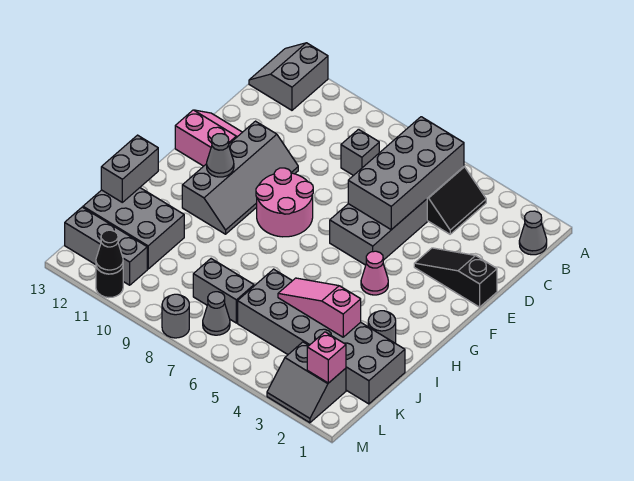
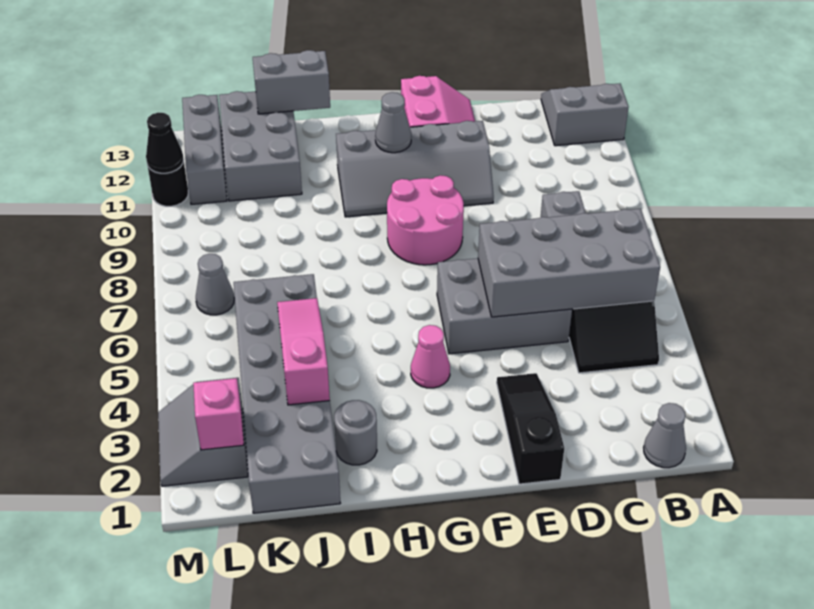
grey 1x2 brick [193,259,254,323] -> none
grey 1x1 round brick [162,294,189,338] -> none

